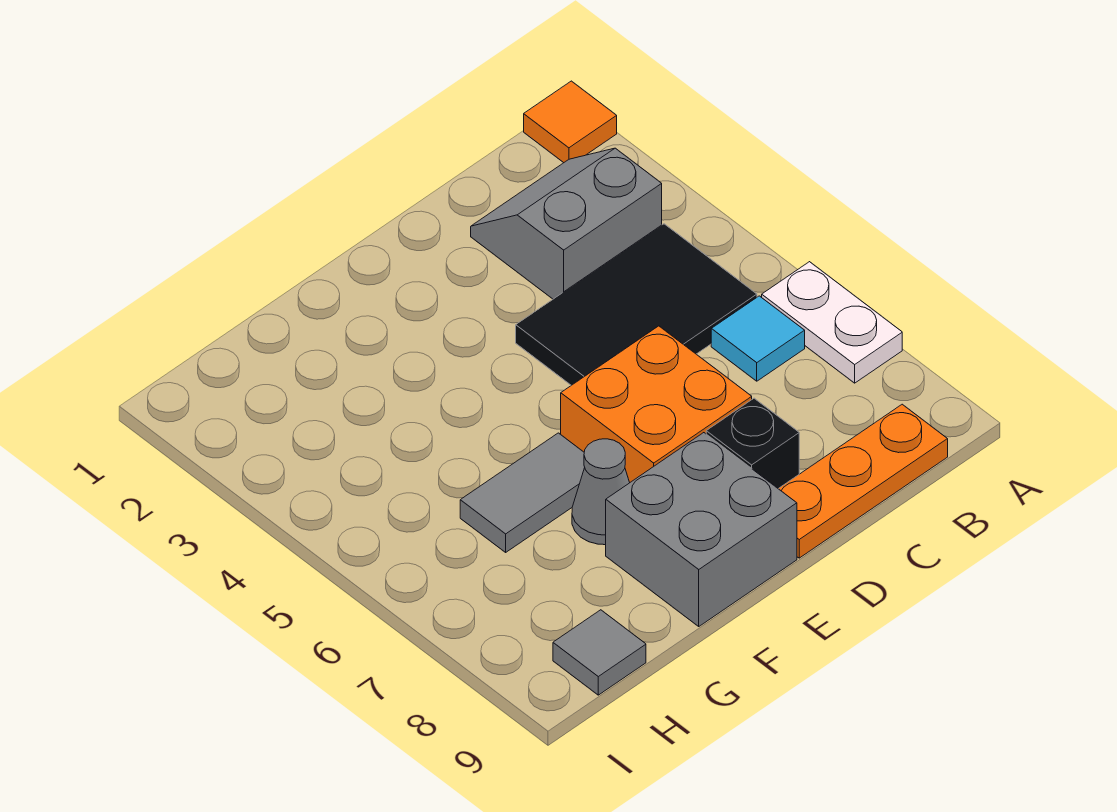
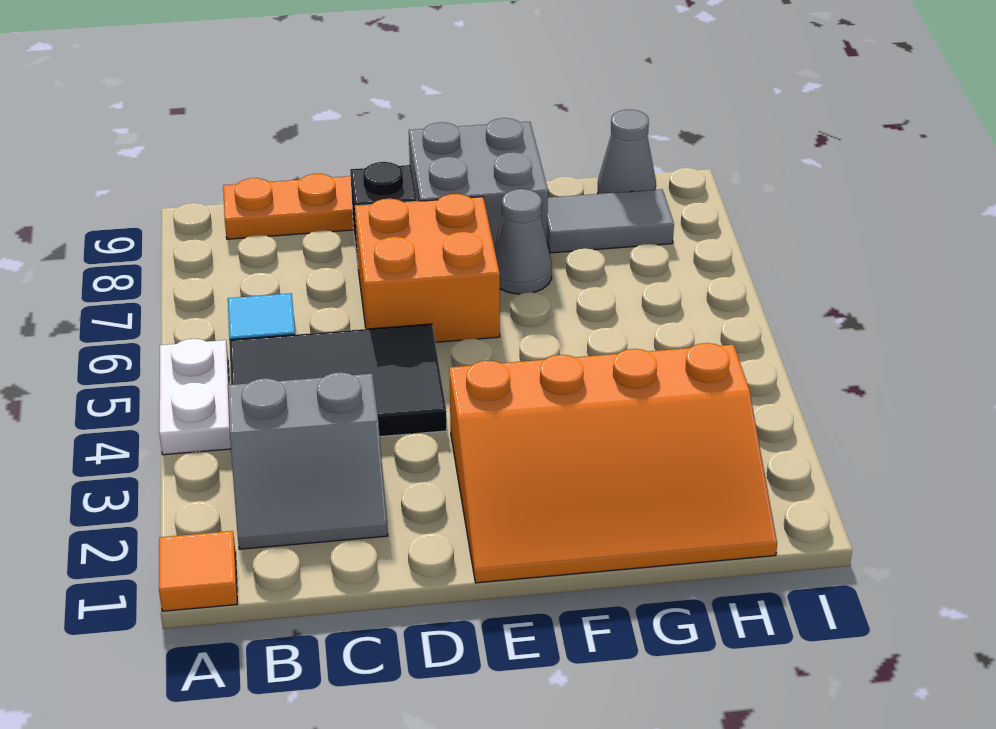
white 1x2 plate [762,262,902,383] -> white 1x2 plate moved to [159,339,231,455]
none -> orange 3x4 slope [449,343,777,583]
grey 1x2 tile [460,433,585,552] -> grey 1x2 tile moved to [547,189,674,253]
grey 1x1 tile [553,610,646,695] -> grey 1x1 cone [598,110,656,194]

